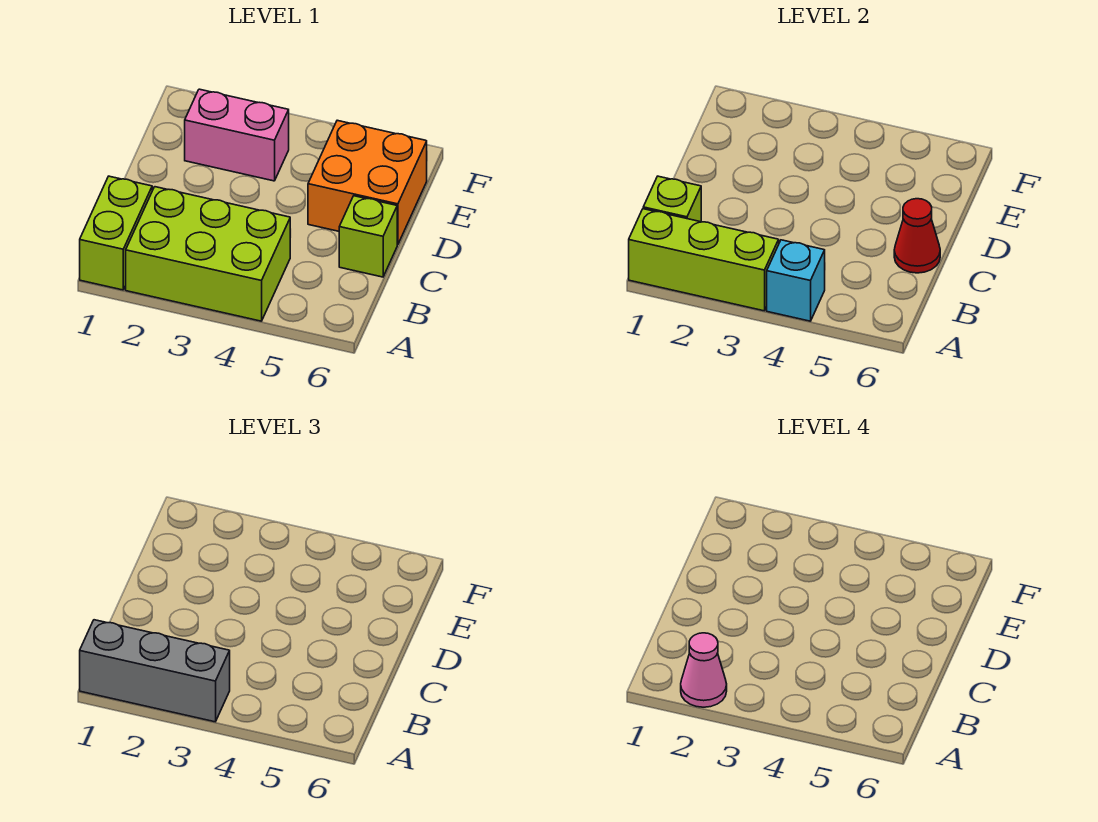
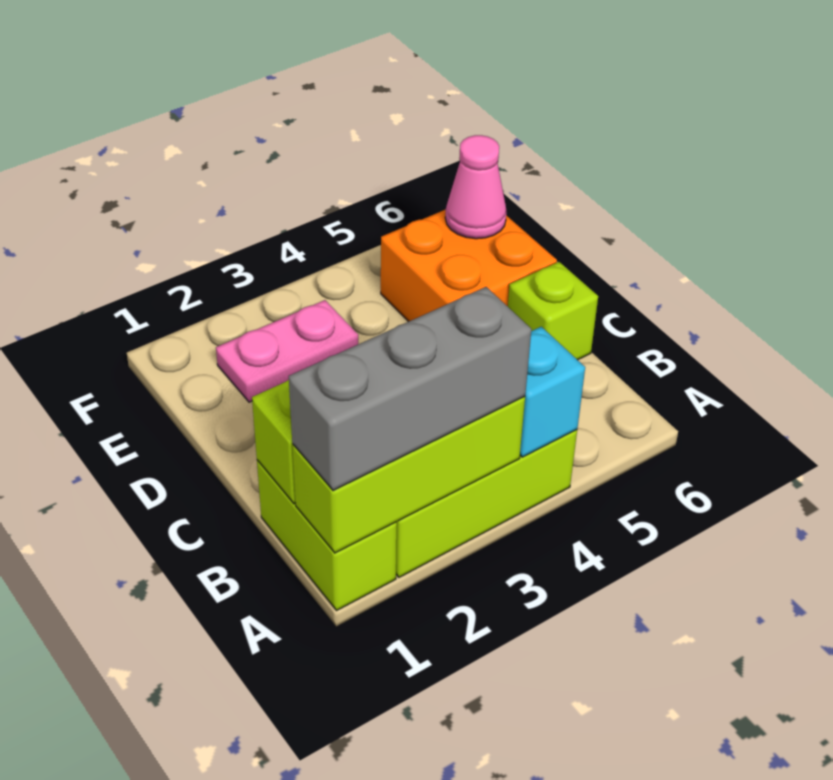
pink 1x1 cone [681,633,727,707] -> pink 1x1 cone moved to [445,135,507,239]
red 1x1 cone [894,199,940,273] -> none
pink 1x2 brick [185,89,289,181] -> pink 1x2 plate [216,300,358,402]

